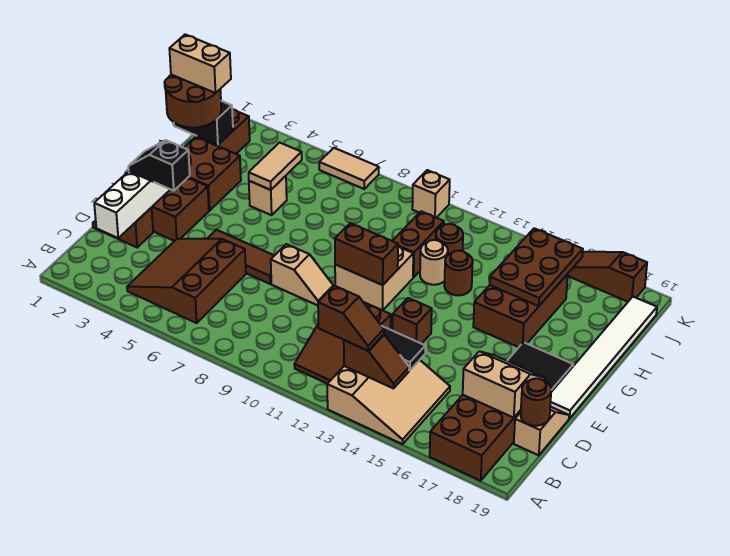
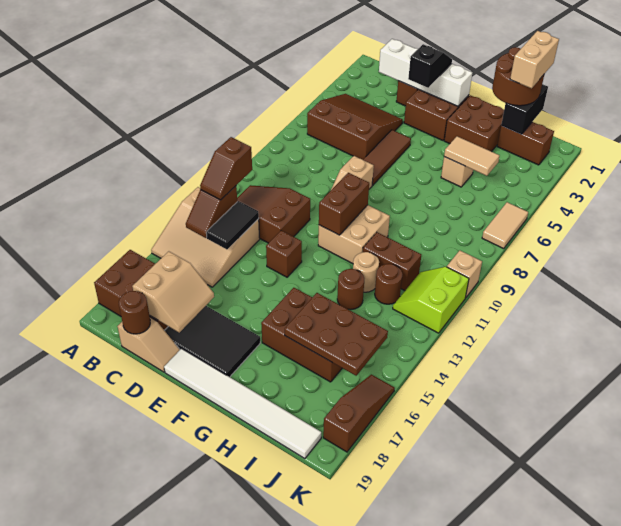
none -> lime 2x2 slope [393,267,469,333]

